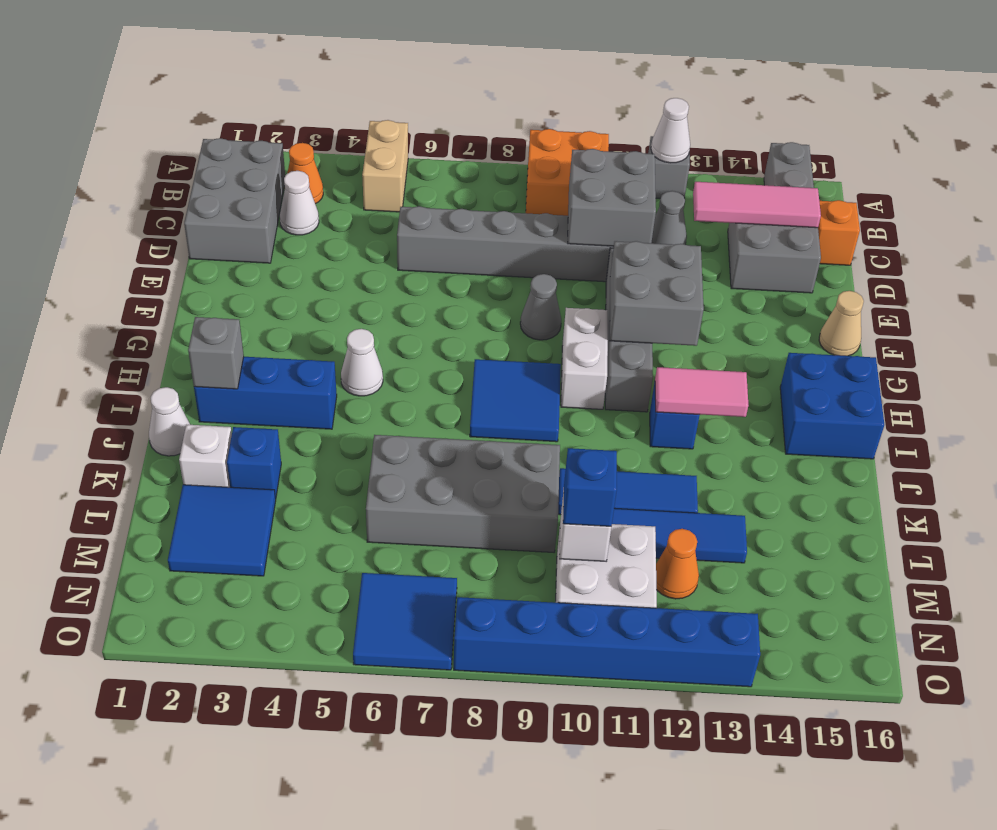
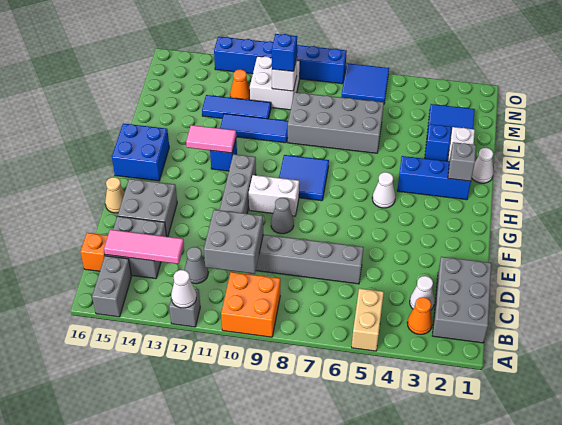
grey 2x2 brick [610,241,704,346] -> grey 2x2 brick moved to [118,179,177,237]
white 1x2 brick [561,308,608,409] -> white 1x2 brick turned to [249,175,299,216]

